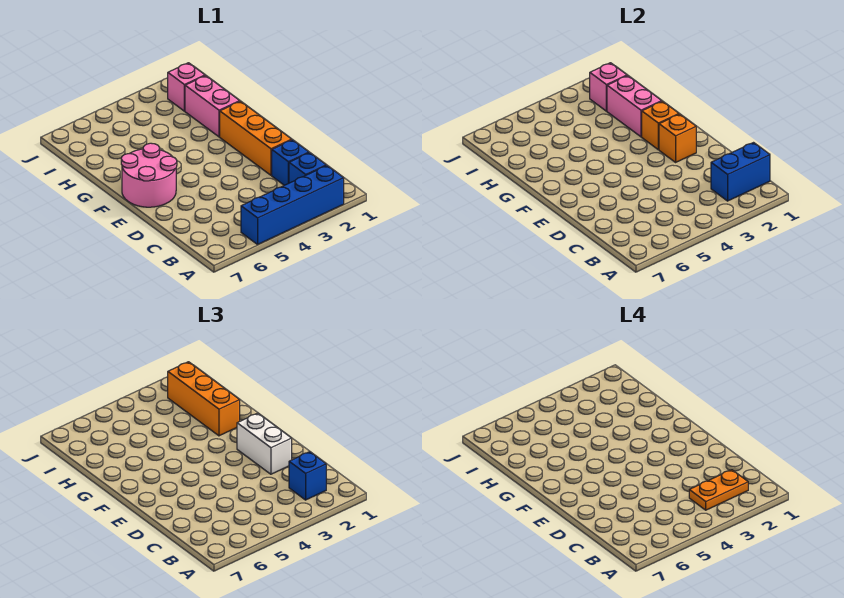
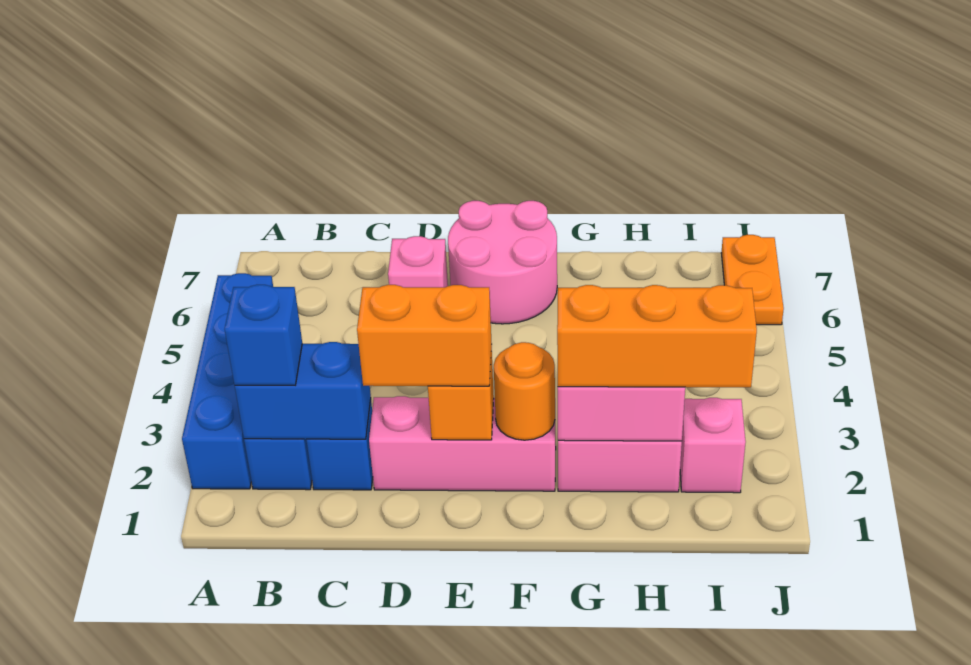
blue 1x2 brick [711,143,770,201] -> blue 1x2 brick turned to [235,342,371,439]
orange 1x2 plate [689,470,748,510] -> orange 1x2 plate moved to [721,235,784,325]
orange 1x3 brick [220,101,292,175] -> pink 1x3 brick [369,396,556,491]
white 1x2 brick [237,413,292,474] -> orange 1x2 brick [357,285,492,386]
orange 1x1 brick [642,101,679,150] -> orange 1x1 round brick [494,342,555,440]
pink 1x1 brick [590,63,627,111] -> pink 1x1 brick moved to [388,236,448,287]

